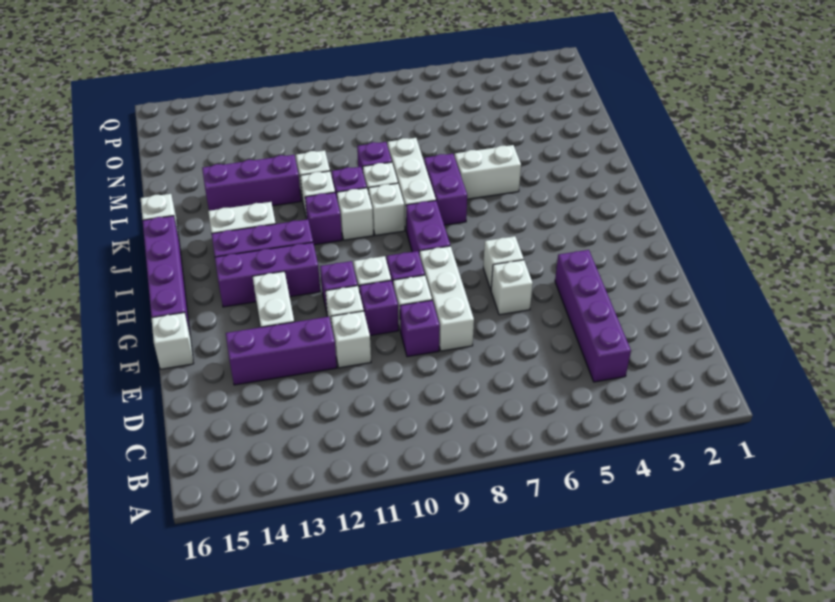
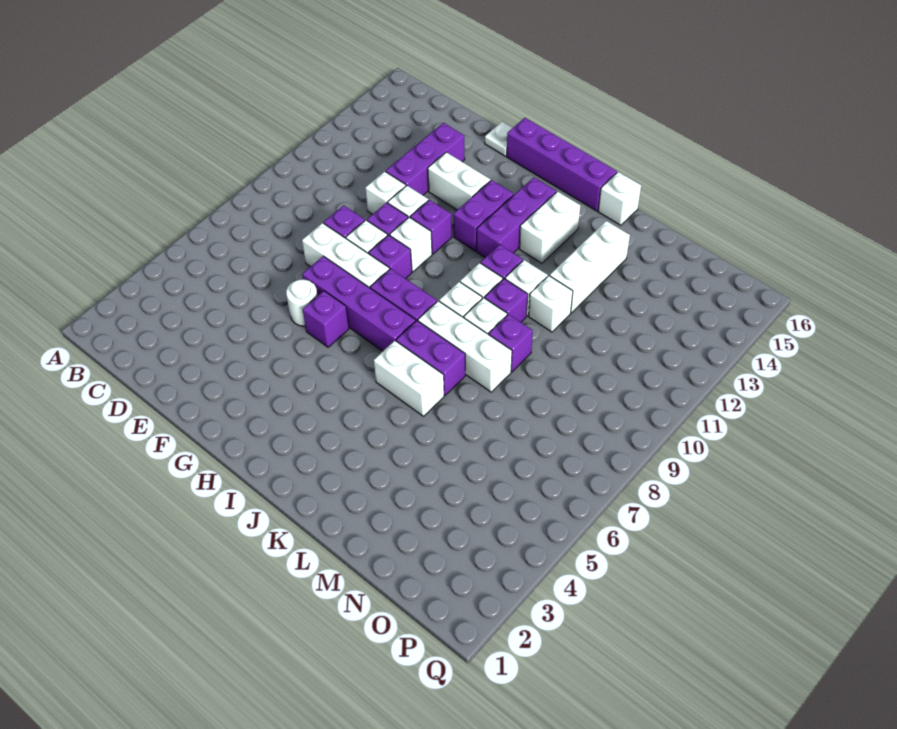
purple 1x4 brick [555,250,631,382] -> purple 1x4 brick moved to [302,256,416,351]
white 1x1 brick [491,260,533,315] -> white 1x1 round brick [286,279,317,326]
white 1x1 brick [151,313,194,369] -> white 1x1 plate [485,122,512,156]
white 1x1 brick [483,236,524,289] -> purple 1x1 brick [303,291,349,347]
purple 1x3 brick [215,242,320,307] -> purple 1x2 brick [453,180,514,251]
white 1x2 brick [455,145,521,199] -> white 1x2 brick turned to [374,341,444,416]
purple 1x3 brick [202,155,301,211] -> white 1x3 brick [550,221,630,313]

